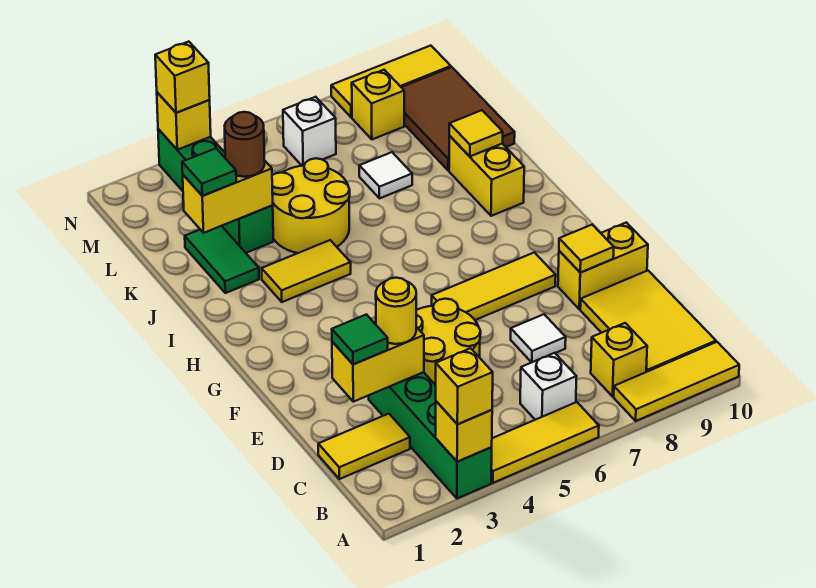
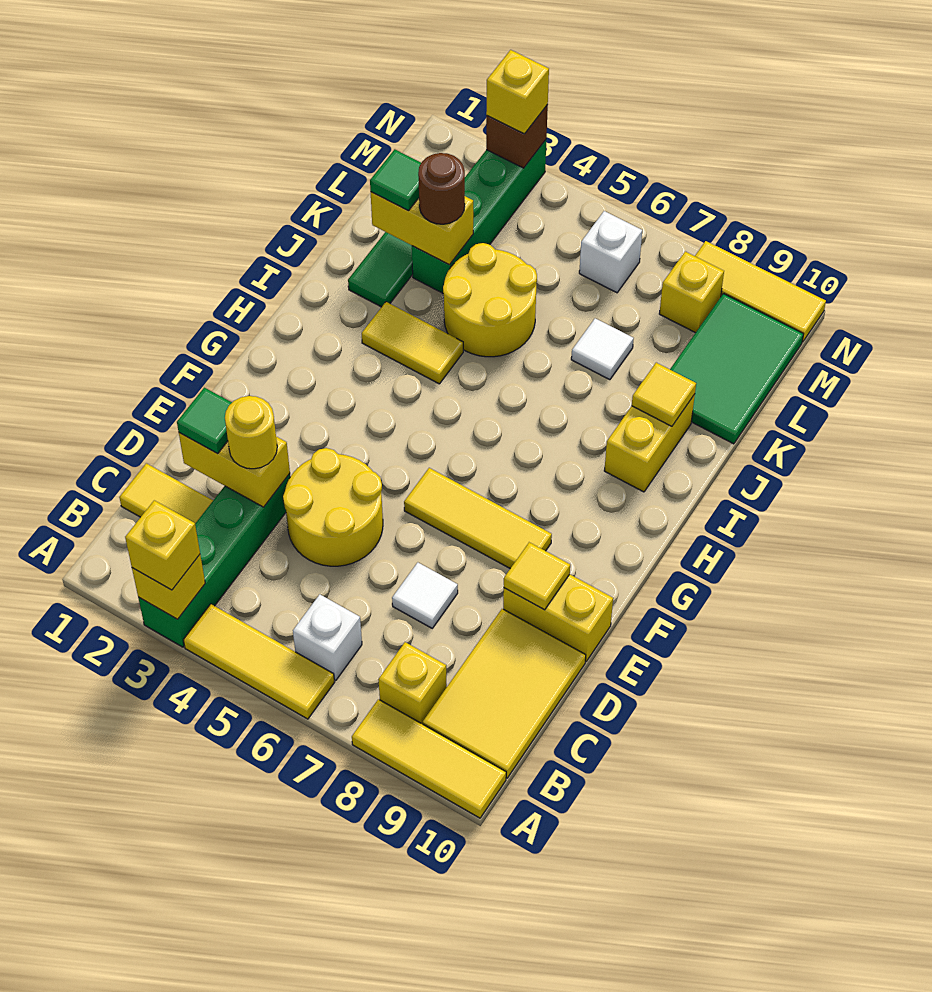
brown 2x3 tile [401,67,515,171] -> green 2x3 tile [670,294,803,444]
yellow 1x1 brick [157,92,211,150] -> brown 1x1 brick [486,105,548,168]

